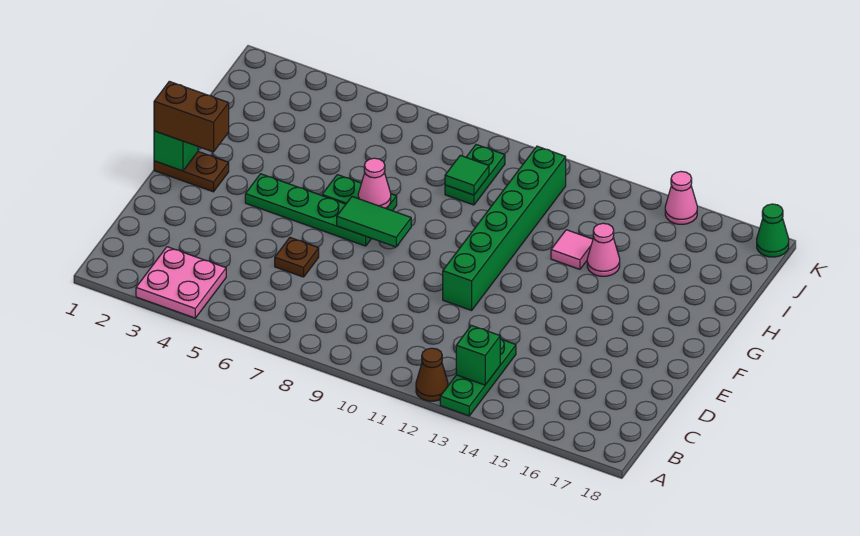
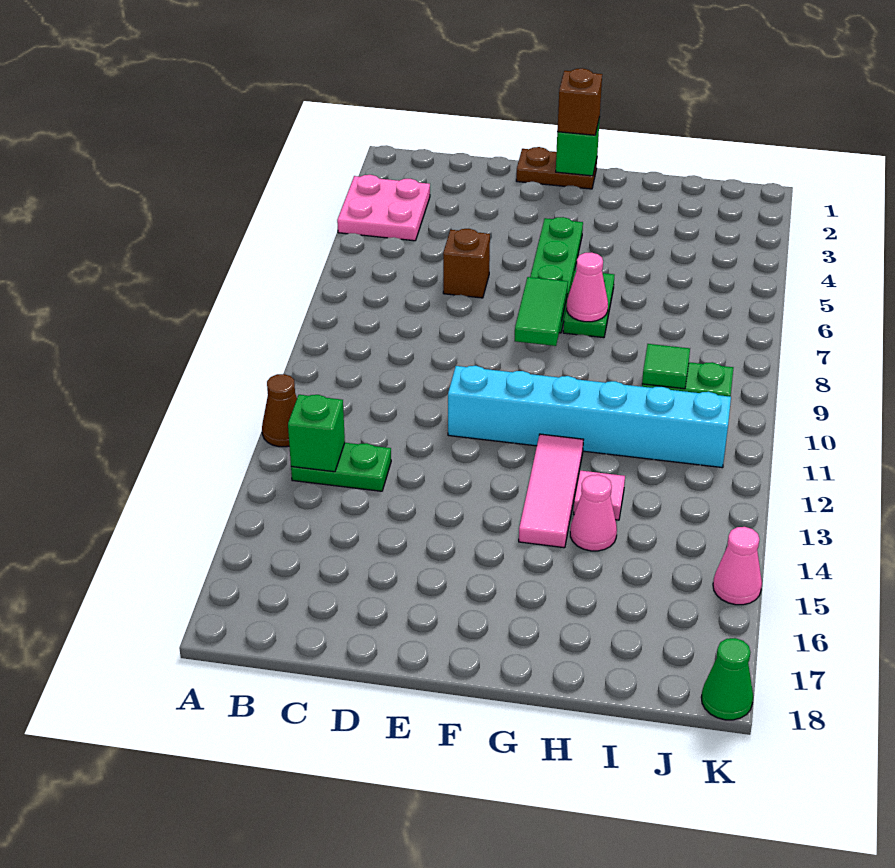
green 1x3 plate [440,339,516,416] -> green 1x2 plate [291,443,391,491]
brown 1x1 plate [275,238,319,277] -> brown 1x1 brick [443,229,490,298]
green 1x6 brick [443,146,566,310] -> cyan 1x6 brick [448,366,731,468]
brown 1x2 plate [154,152,229,192] -> brown 1x2 plate turned to [516,147,597,189]
brown 1x2 brick [154,81,229,152] -> brown 1x1 brick [557,68,602,135]
none -> pink 1x3 tile [519,434,583,548]

